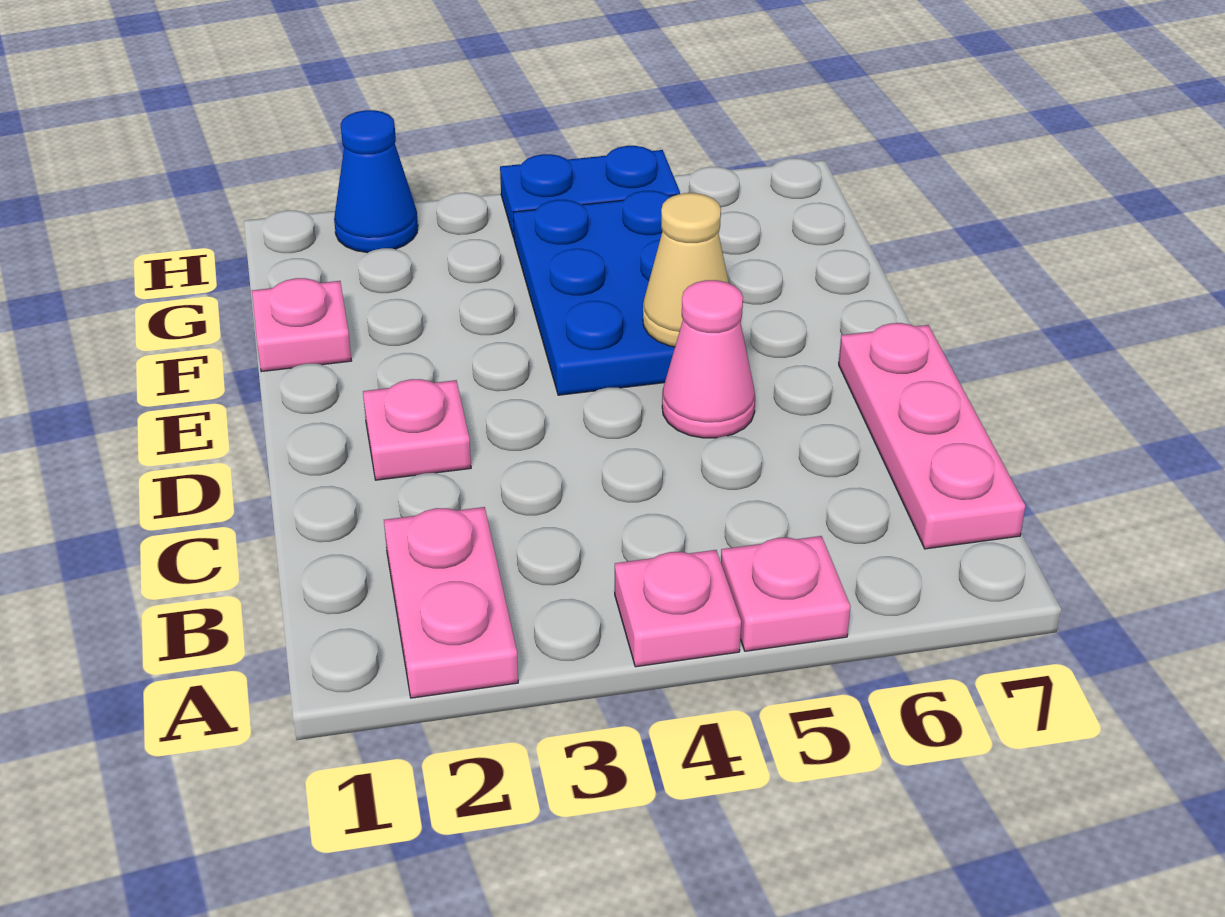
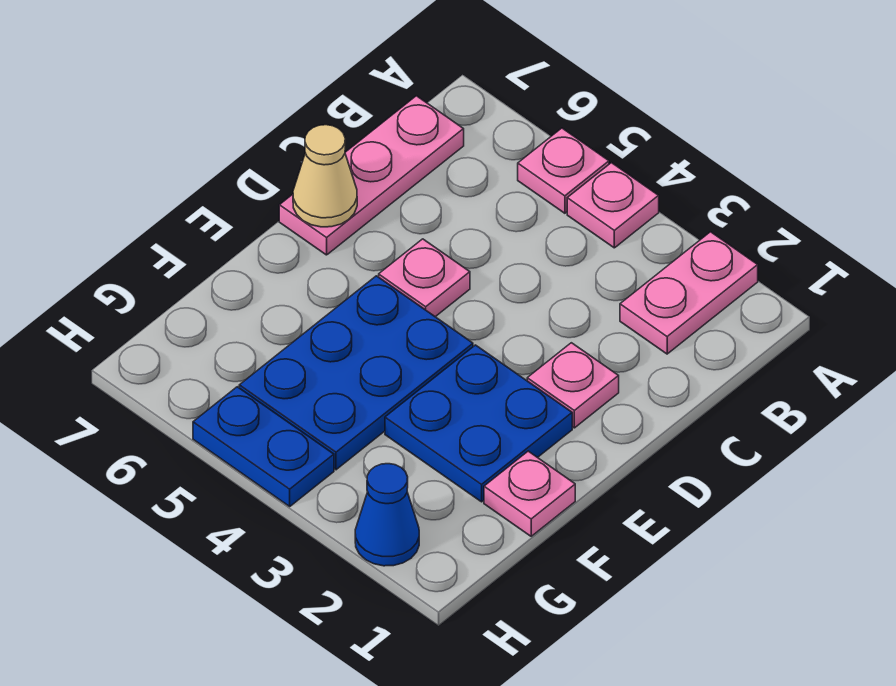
pink 1x1 cone [662,280,755,438] -> pink 1x1 plate [379,239,470,317]
none -> blue 2x2 plate [385,345,572,502]
tan 1x1 cone [643,193,729,347] -> tan 1x1 cone moved to [293,125,357,227]

